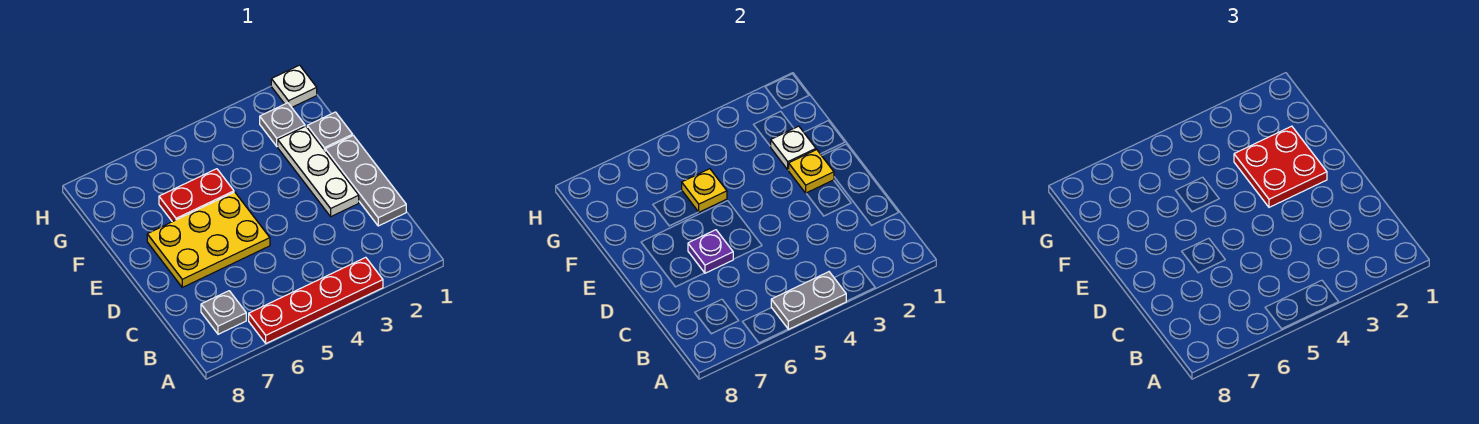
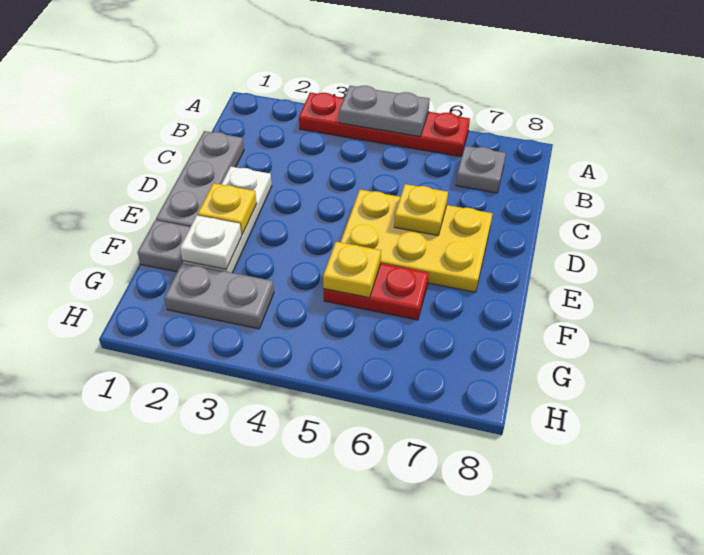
purple 1x1 plate [688,230,733,273] -> yellow 1x1 plate [394,184,448,235]
red 2x2 plate [1234,126,1327,207] -> none
grey 1x1 plate [260,103,305,146] -> grey 1x2 plate [164,263,274,329]
white 1x1 plate [271,65,317,107] -> none

